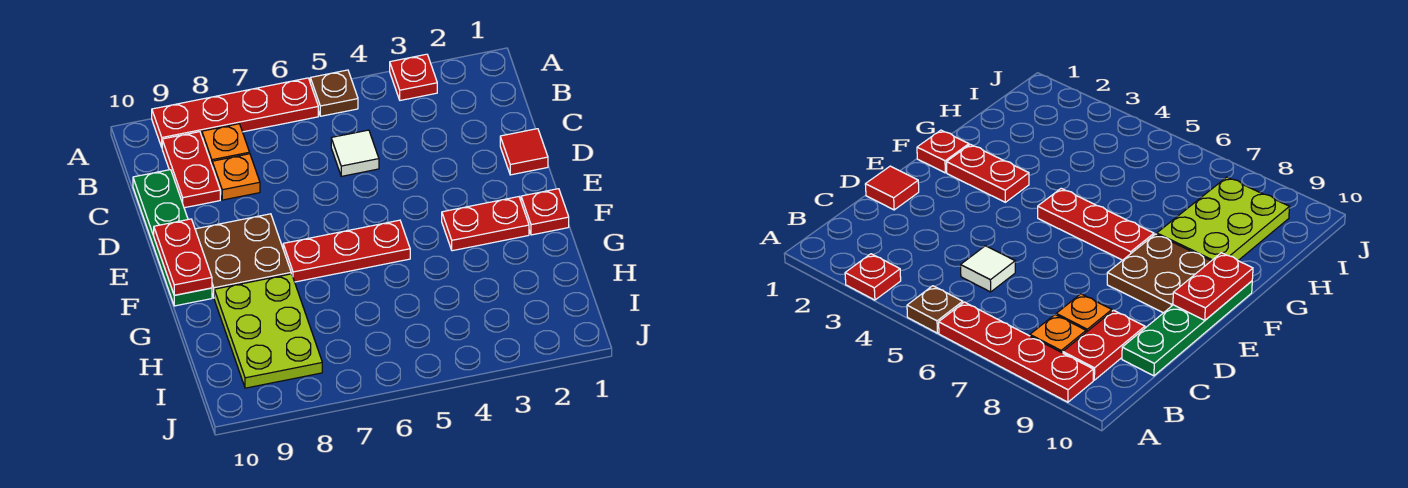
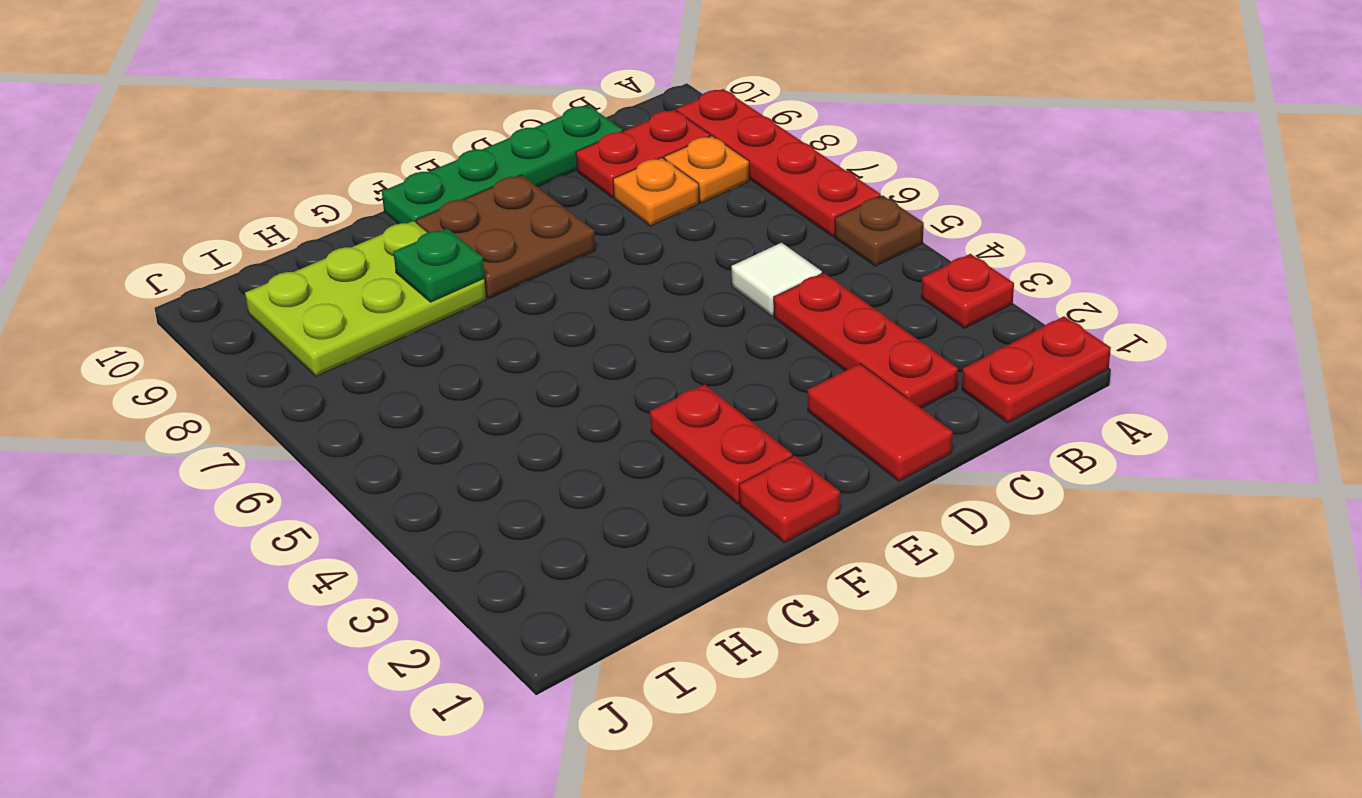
red 1x1 tile [500,129,548,175] -> red 1x2 tile [808,363,953,481]
red 1x2 plate [154,219,212,295] -> red 1x2 plate moved to [962,316,1111,423]
red 1x3 plate [283,220,410,282] -> red 1x3 plate moved to [774,273,958,408]
none -> green 1x1 plate [393,228,484,302]

